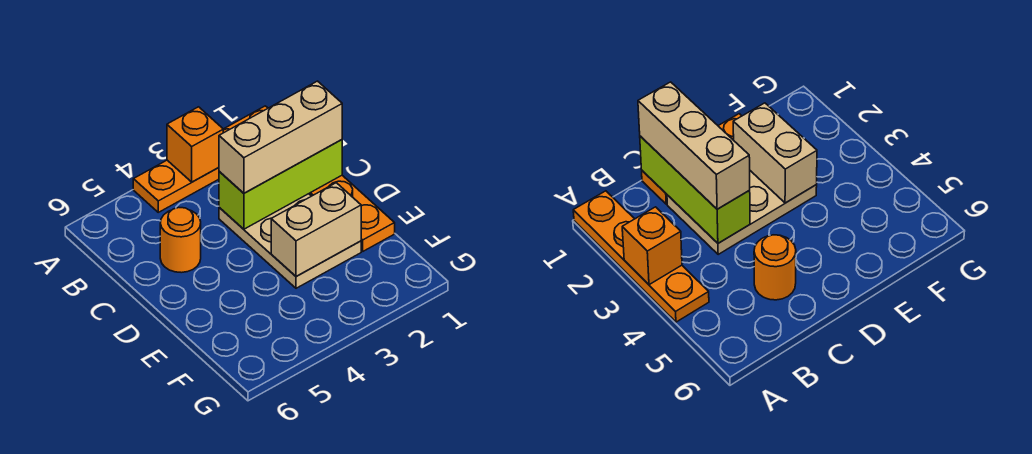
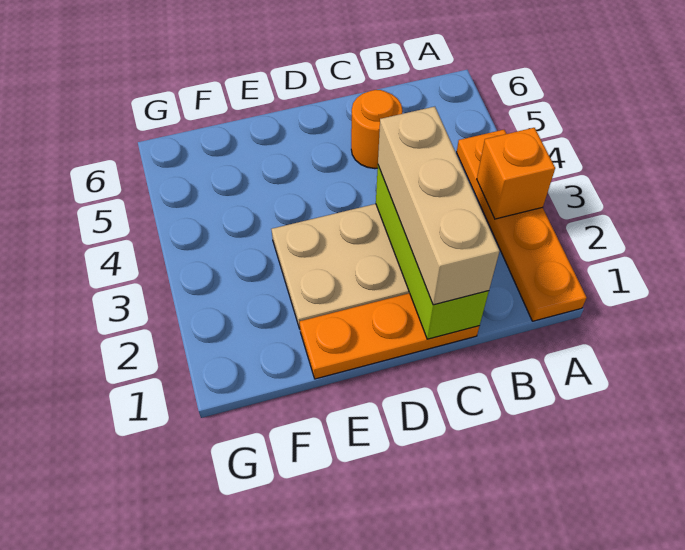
tan 1x2 brick [271,183,361,277] -> none

